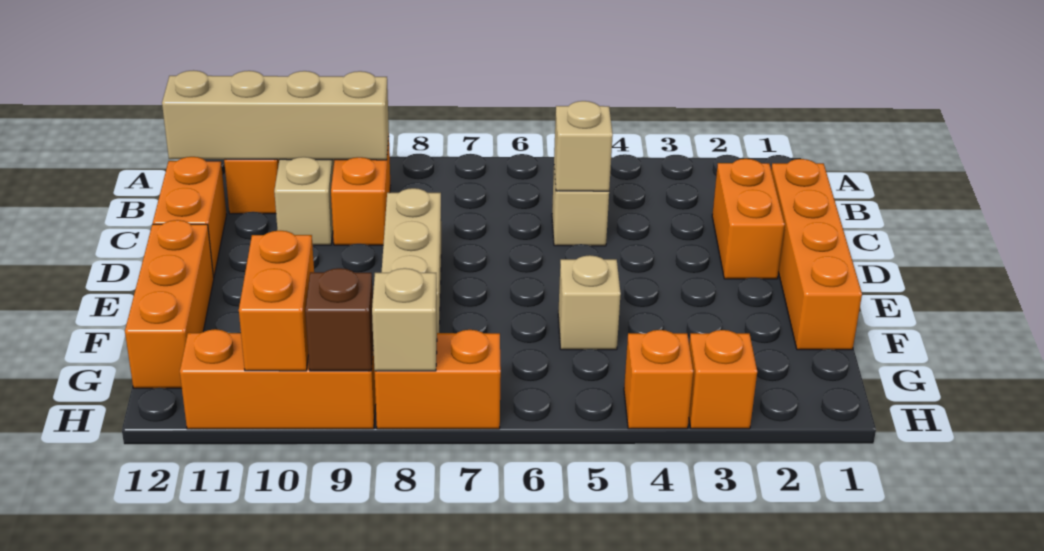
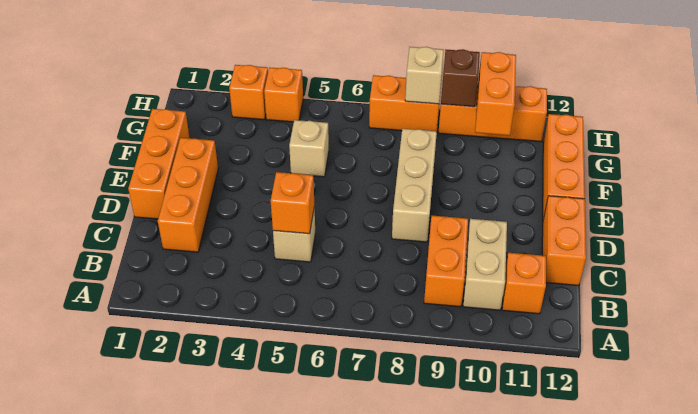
tan 1x4 brick [162,70,389,160] -> none
orange 1x4 brick [771,159,862,350] -> orange 1x3 brick [128,109,190,219]
orange 1x2 brick [712,159,785,279] -> orange 1x3 brick [158,138,218,252]
tan 1x1 brick [554,101,613,191] -> orange 1x1 brick [271,172,314,234]

